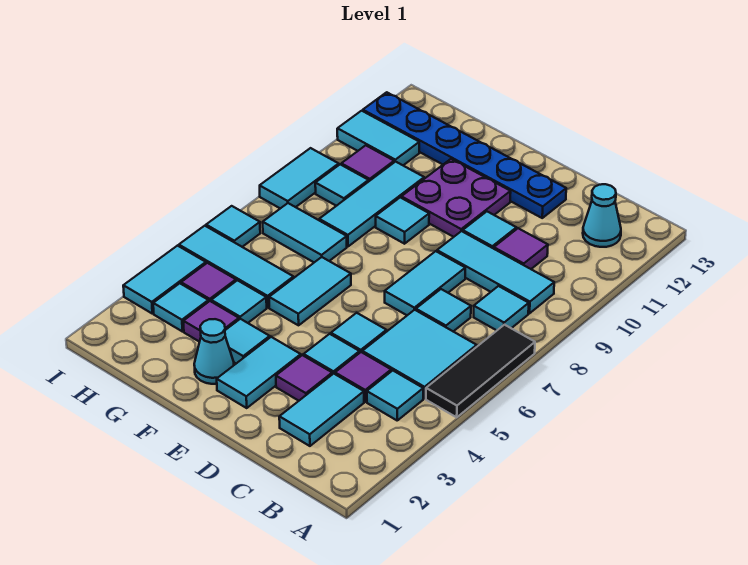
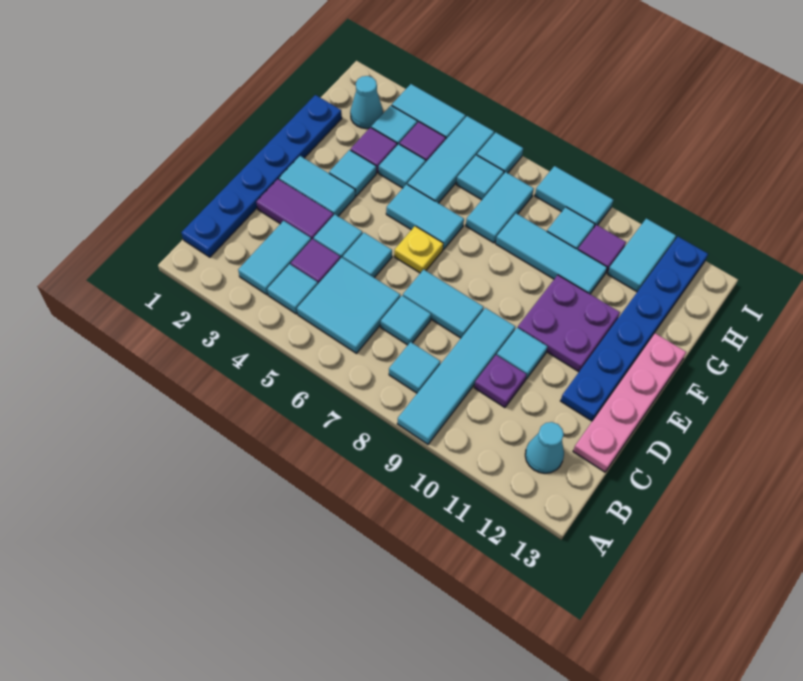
black 1x3 tile [426,325,535,417] -> none
none -> blue 1x6 plate [181,95,342,257]
cyan 1x3 tile [437,231,554,313] -> cyan 1x4 tile [397,308,515,444]
cyan 1x2 tile [279,374,364,446] -> cyan 1x2 tile turned to [238,221,311,295]
purple 1x1 tile [494,228,548,269] -> purple 1x1 plate [474,355,527,408]
none -> pink 1x4 plate [573,333,686,472]
purple 1x1 tile [276,355,332,401] -> purple 1x2 tile [257,179,333,240]
none -> yellow 1x1 plate [394,226,443,273]
cyan 1x1 cone [194,319,234,384] -> cyan 1x1 cone moved to [350,76,383,129]
cyan 1x1 tile [376,197,429,244] -> cyan 1x1 tile moved to [456,155,504,200]

